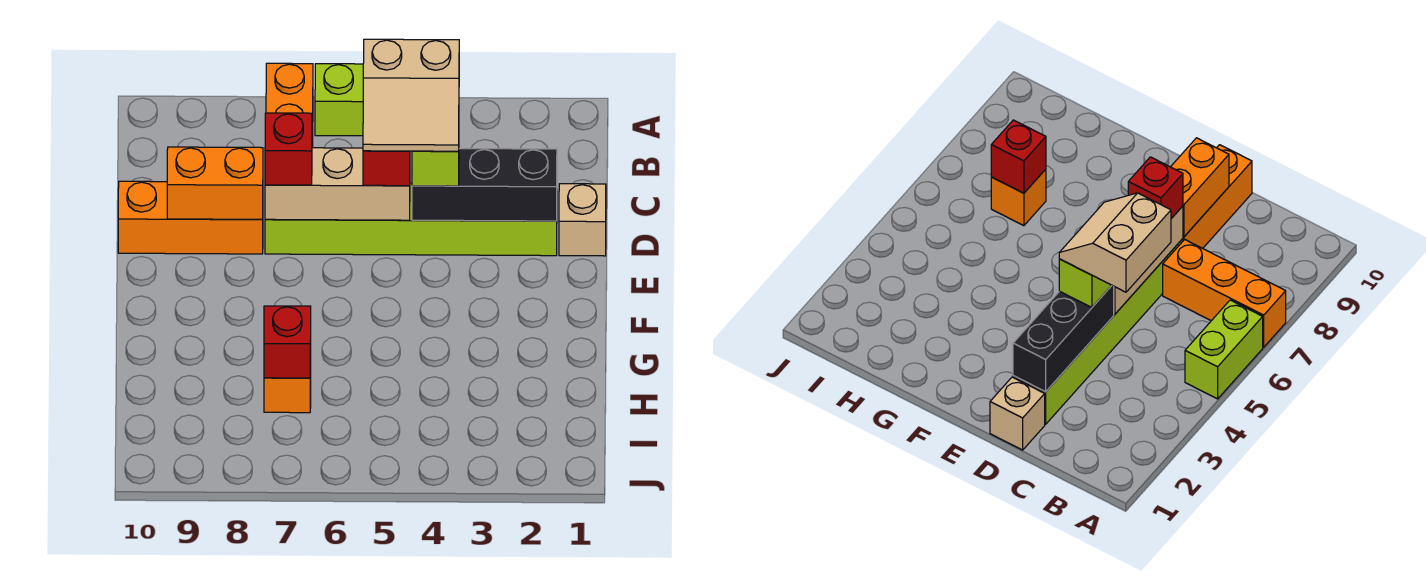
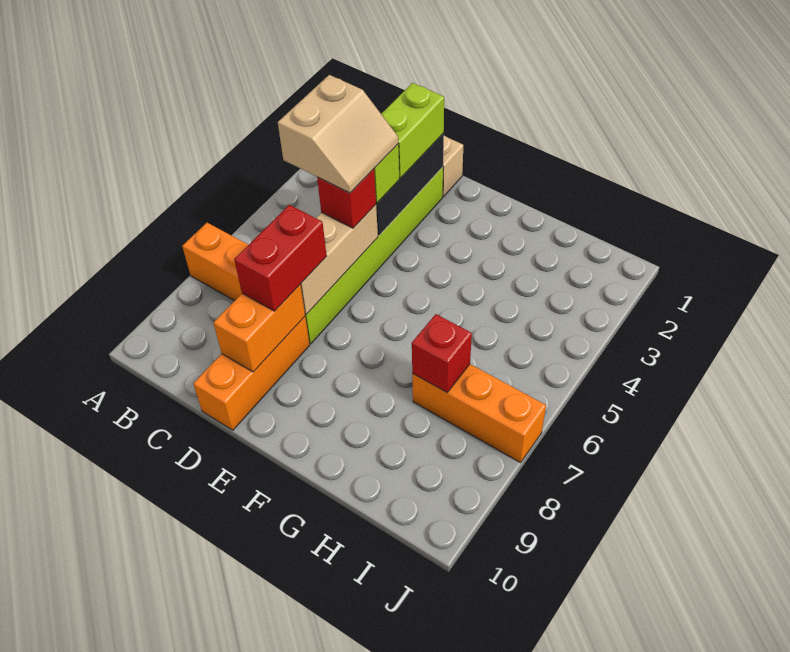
lime 1x2 brick [315,64,363,136] -> lime 1x2 brick moved to [381,83,444,178]
red 1x1 brick [265,113,312,185] -> red 1x2 brick [234,205,327,311]
orange 1x1 brick [264,374,311,413] -> orange 1x3 brick [412,364,546,463]

